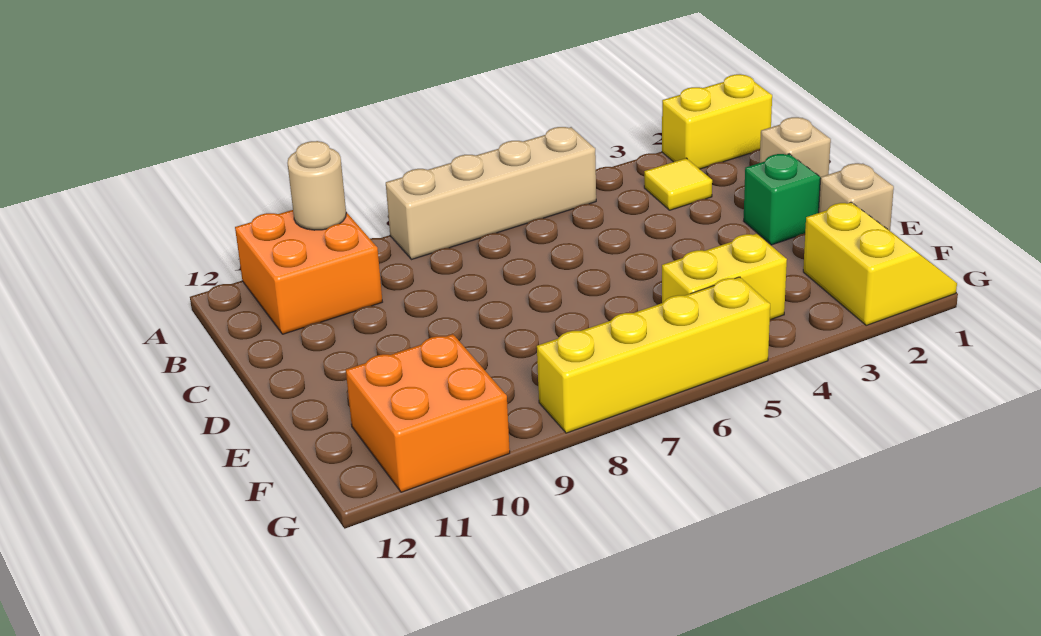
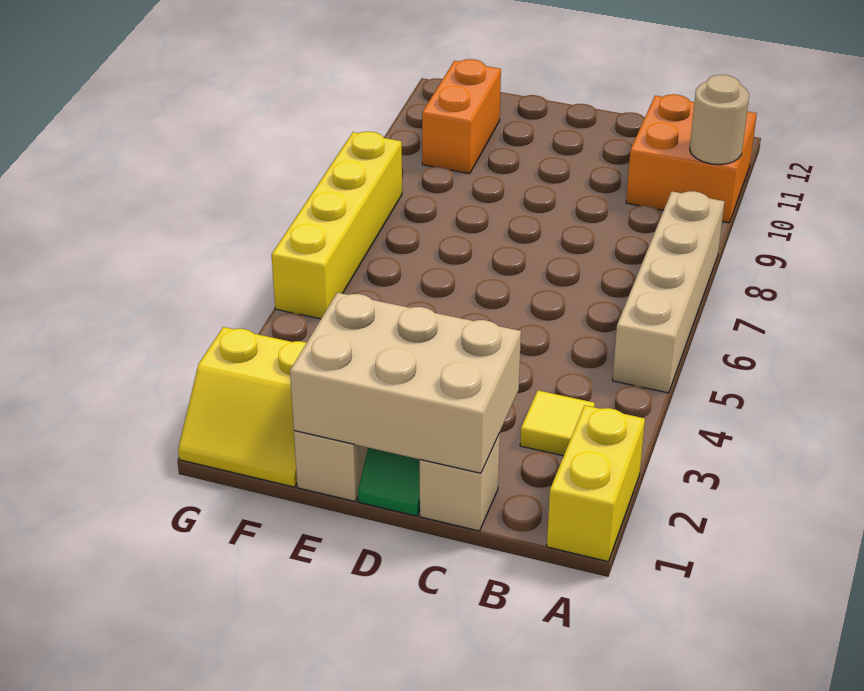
none -> tan 2x3 brick [290,293,521,473]
yellow 1x2 brick [662,234,787,320] -> none
orange 2x2 brick [346,334,510,492] -> orange 1x2 brick [422,59,501,174]

